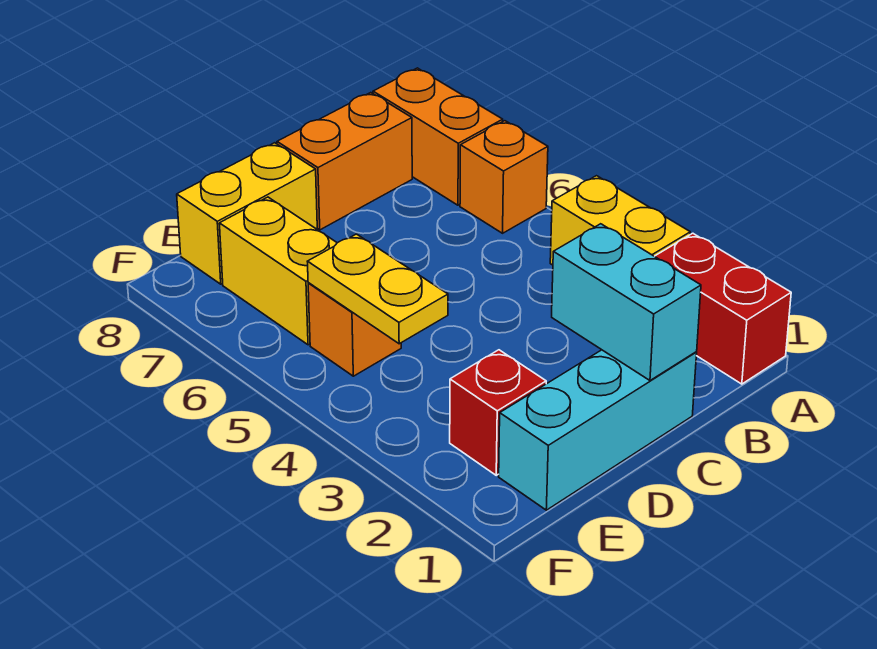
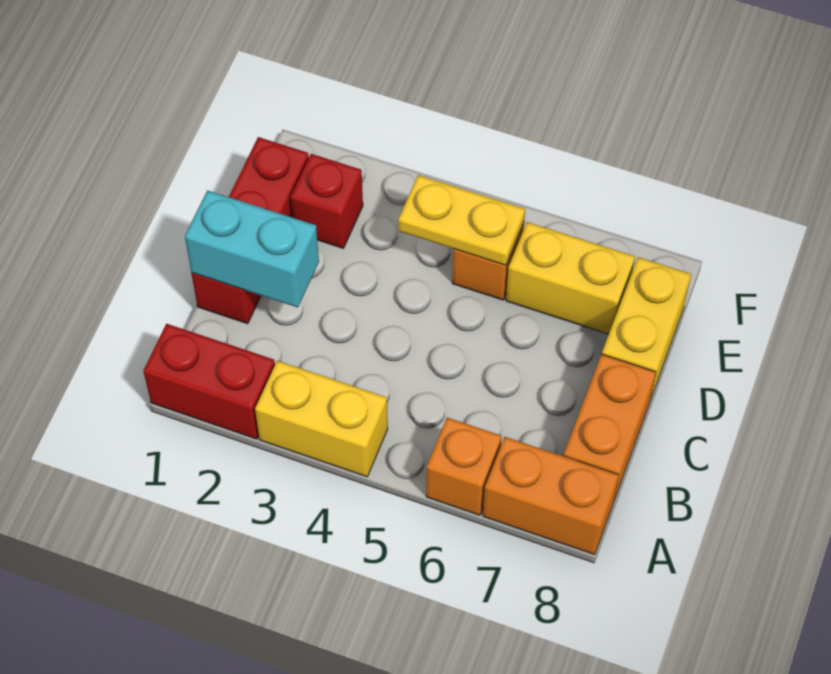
cyan 1x3 brick [499,350,697,510] -> red 1x3 brick [191,137,309,324]

